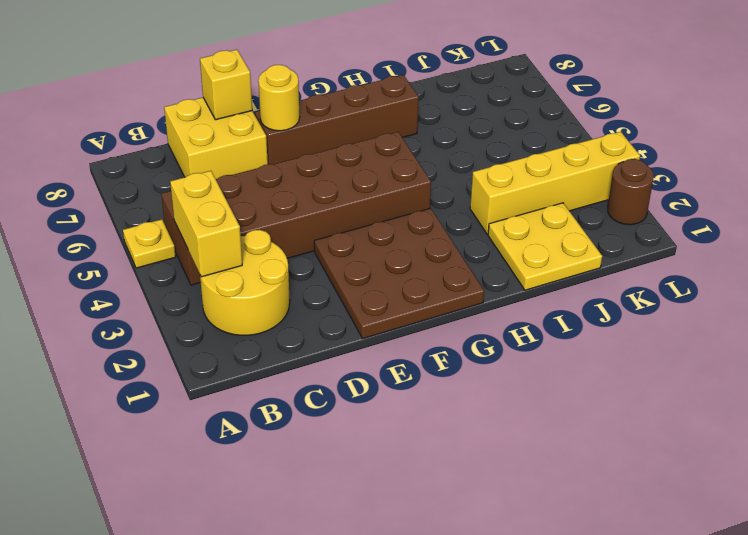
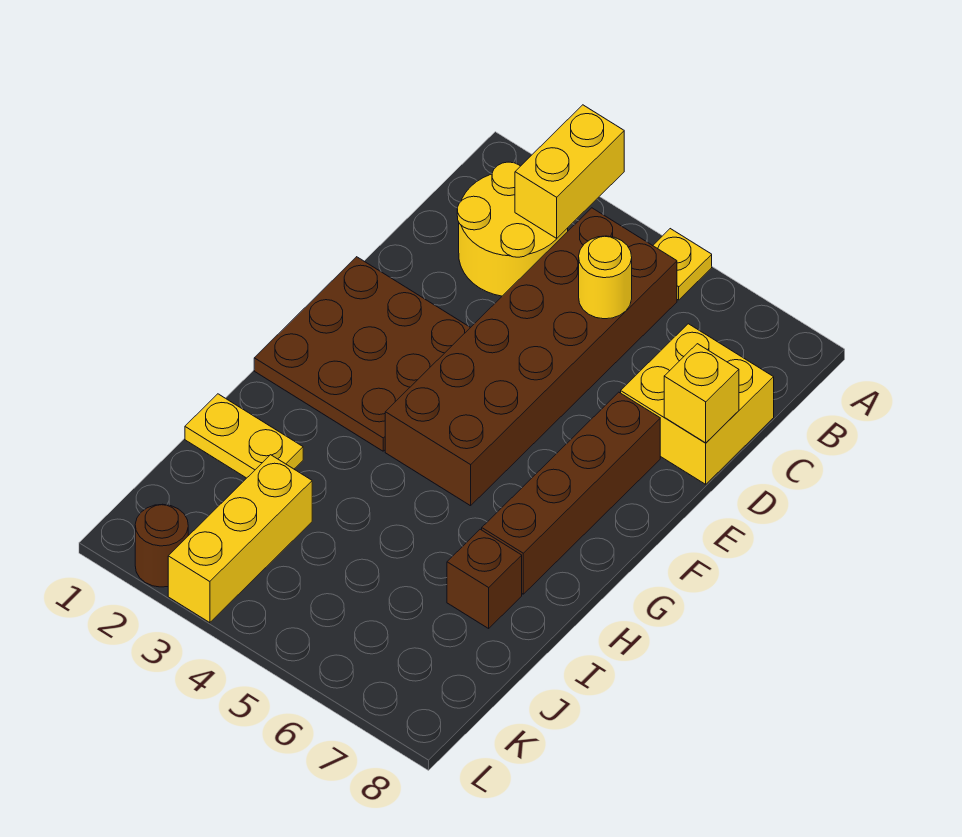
yellow 1x2 brick [170,171,242,277] -> yellow 1x2 brick turned to [515,105,624,238]
yellow 1x1 round brick [258,65,300,131] -> yellow 1x1 round brick moved to [579,236,632,319]
yellow 2x2 plate [488,203,602,290] -> yellow 1x2 plate [185,394,303,478]
yellow 1x4 brick [470,132,640,234] -> yellow 1x3 brick [168,455,312,623]
none -> brown 1x1 brick [447,529,522,628]

